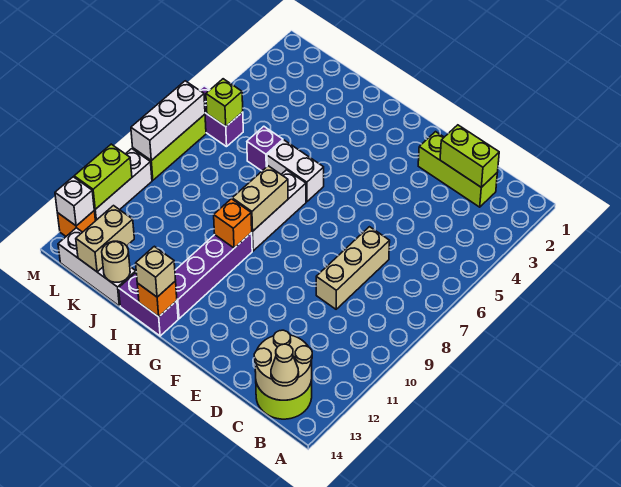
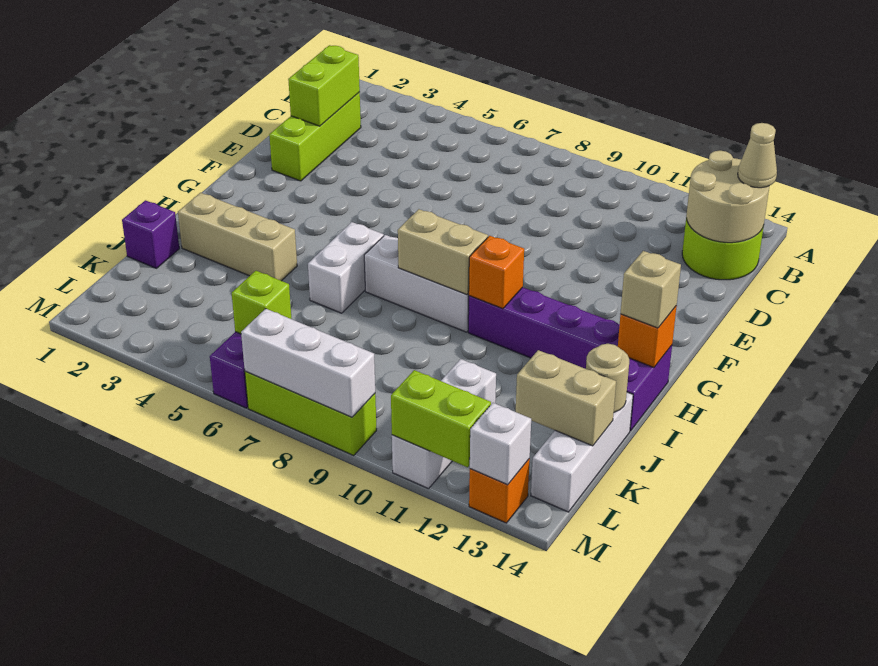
tan 1x3 brick [316,227,390,309] -> tan 1x3 brick moved to [178,193,297,281]
purple 1x1 brick [247,126,283,171] -> purple 1x1 brick moved to [122,200,179,268]
white 1x3 brick [94,149,152,221] -> white 1x3 brick turned to [392,359,496,489]

